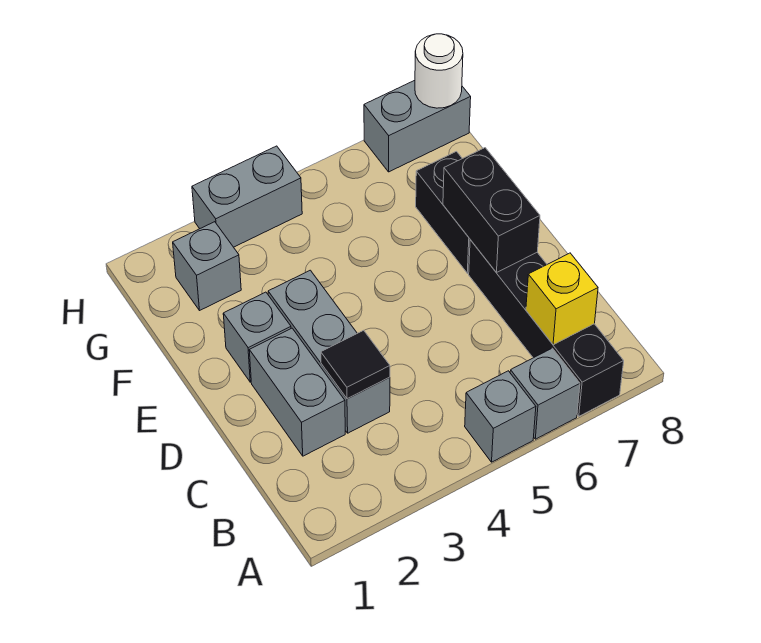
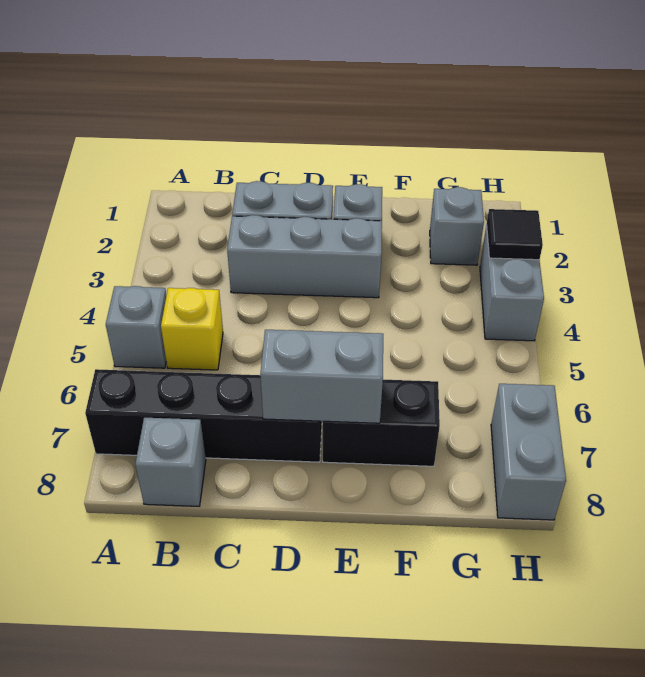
grey 1x1 brick [510,348,580,439] -> grey 1x1 brick moved to [135,418,206,506]
yellow 1x1 brick [526,253,598,345] -> yellow 1x1 brick moved to [161,288,223,370]
black 1x1 tile [321,330,390,399] -> black 1x1 tile moved to [487,209,543,260]
black 1x2 brick [443,148,540,273] -> grey 1x2 brick [260,330,383,423]
white 1x1 round brick [415,34,463,108] -> none

